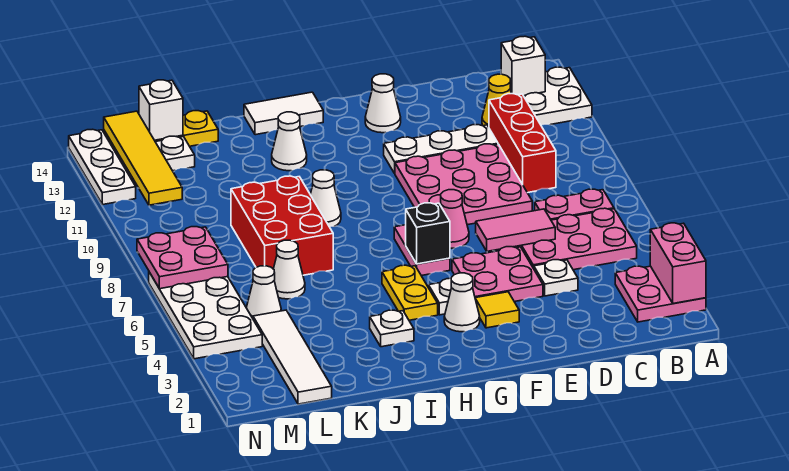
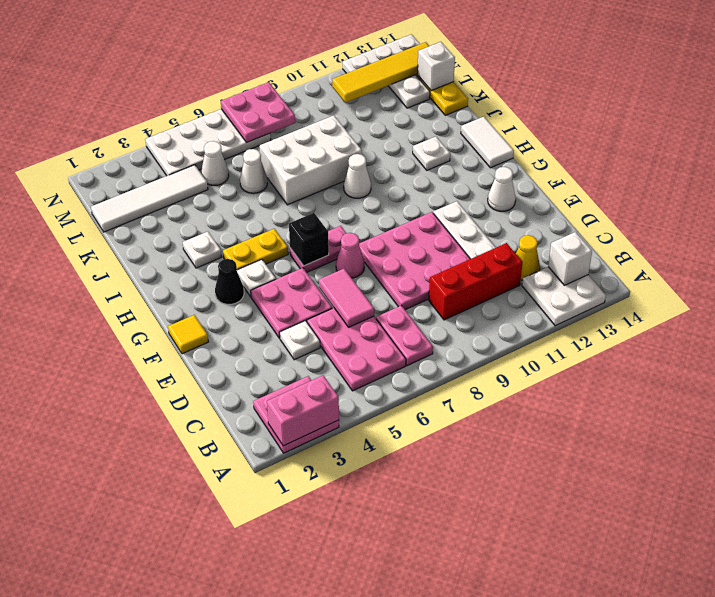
yellow 1x1 tile [475,292,519,328] -> yellow 1x1 tile moved to [168,315,208,354]
white 1x1 cone [444,273,480,332] -> black 1x1 cone [215,259,244,304]
white 1x1 cone [272,112,307,171] -> white 1x1 plate [413,137,450,170]
red 2x3 brick [231,176,333,275] -> white 2x3 brick [259,115,362,205]

